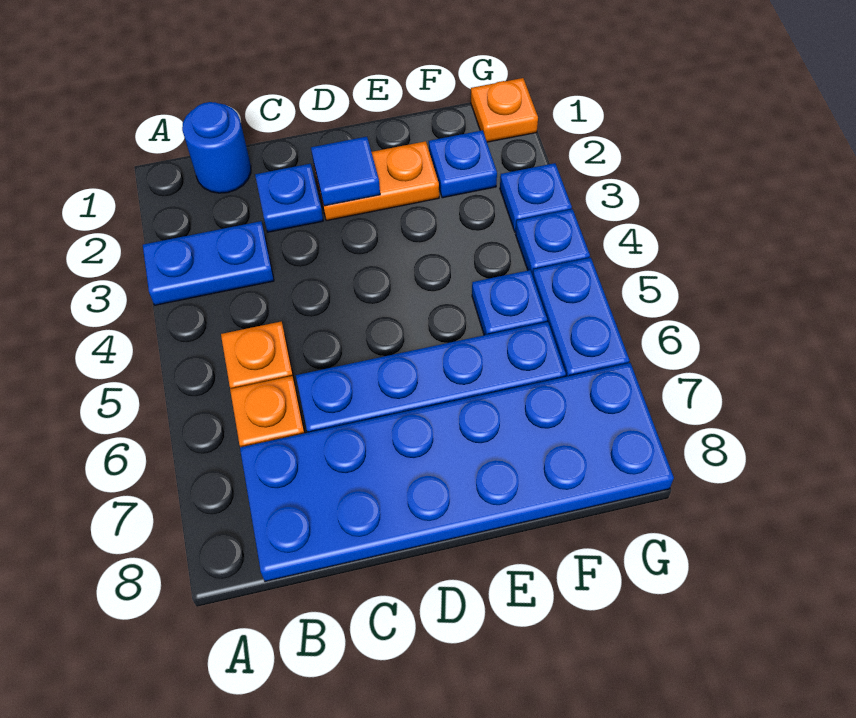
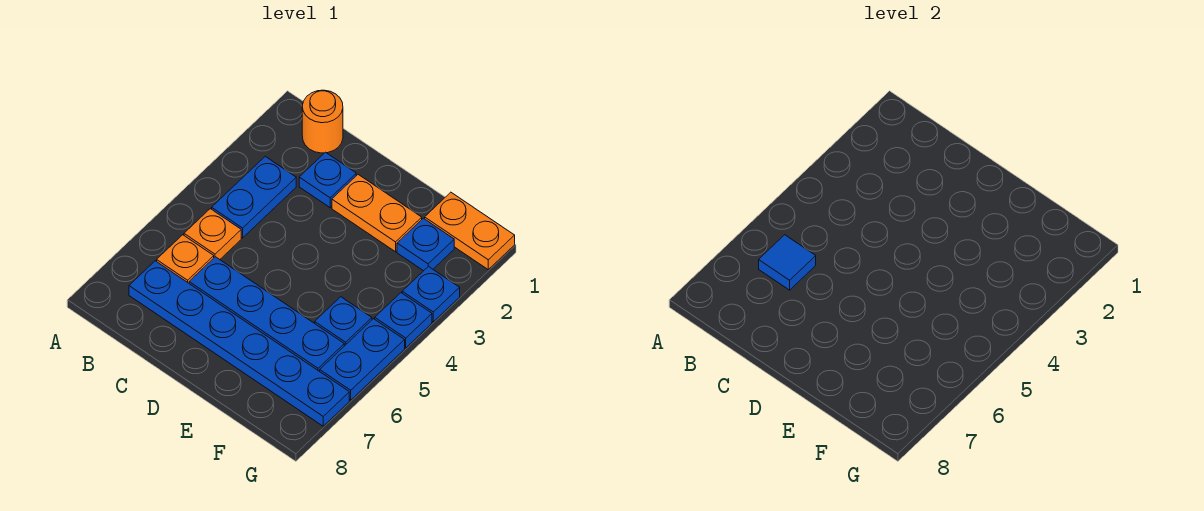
blue 1x2 plate [143,221,274,305] -> blue 1x2 plate turned to [212,156,296,238]
blue 1x1 round brick [182,102,251,193] -> orange 1x1 round brick [302,90,343,153]
blue 2x6 plate [240,363,674,582] -> blue 1x6 plate [129,261,349,426]
blue 1x1 tile [311,137,380,206] -> blue 1x1 tile moved to [759,235,816,290]
orange 1x1 plate [471,78,538,142] -> orange 1x2 plate [425,192,515,269]

